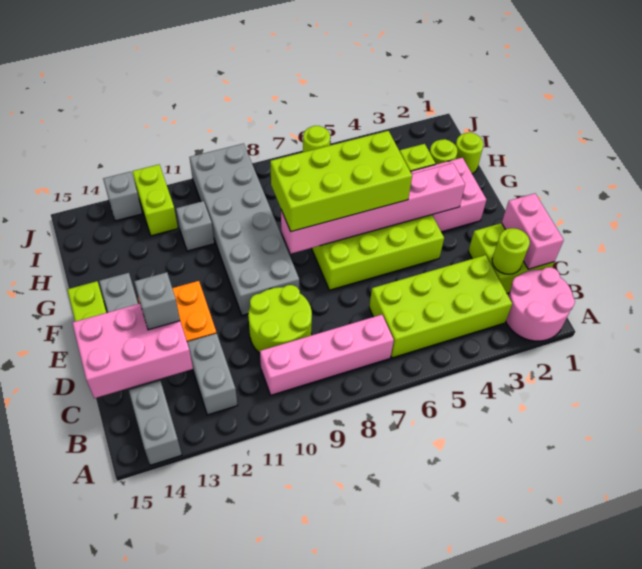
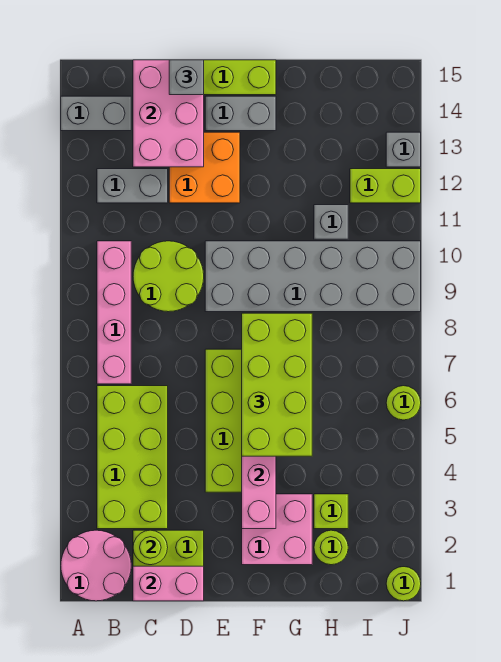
grey 1x1 brick [134,272,180,330] -> grey 1x1 brick moved to [169,60,204,95]
lime 1x1 round brick [456,133,483,174] -> lime 1x1 round brick moved to [386,567,421,601]

